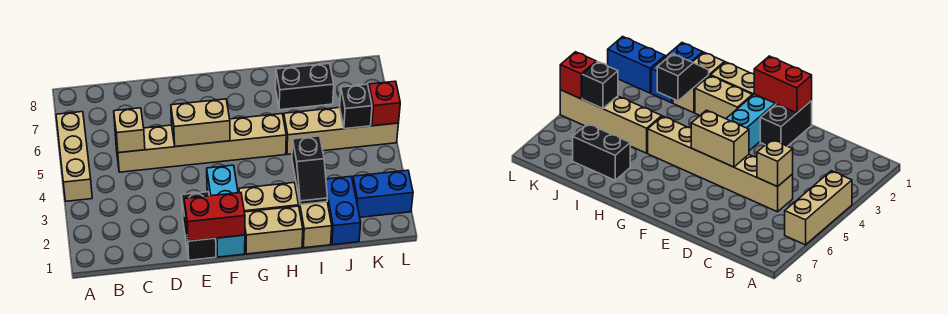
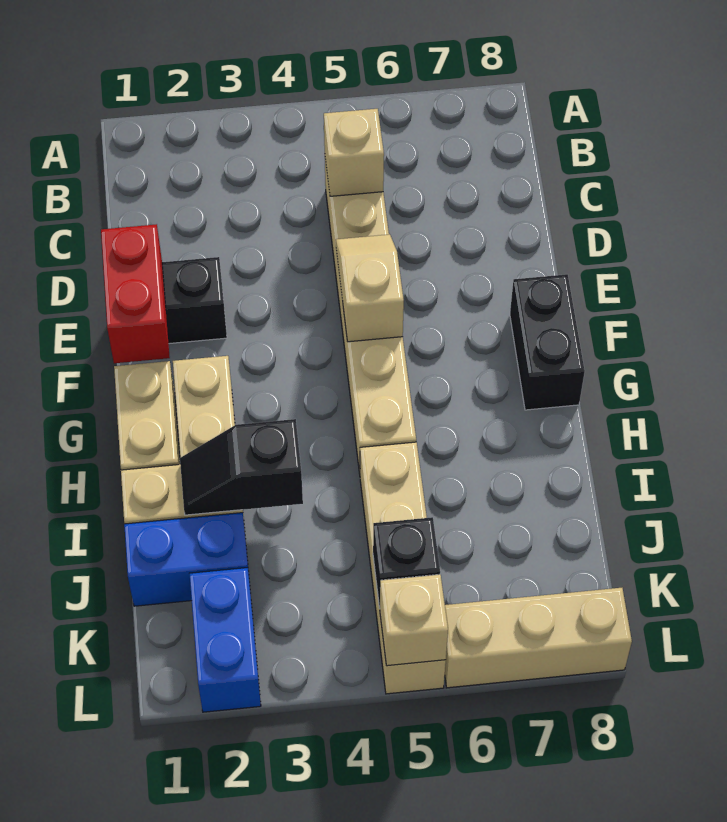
tan 1x3 brick [56,112,92,201] -> tan 1x3 brick moved to [445,588,632,688]
tan 1x2 brick [171,99,230,147] -> tan 1x2 slope [336,234,404,342]
cyan 1x3 brick [207,165,245,257] -> none
black 1x2 brick [276,63,334,110] -> black 1x2 brick moved to [510,274,585,410]
red 1x1 brick [369,81,400,126] -> tan 1x1 brick [380,574,448,666]

